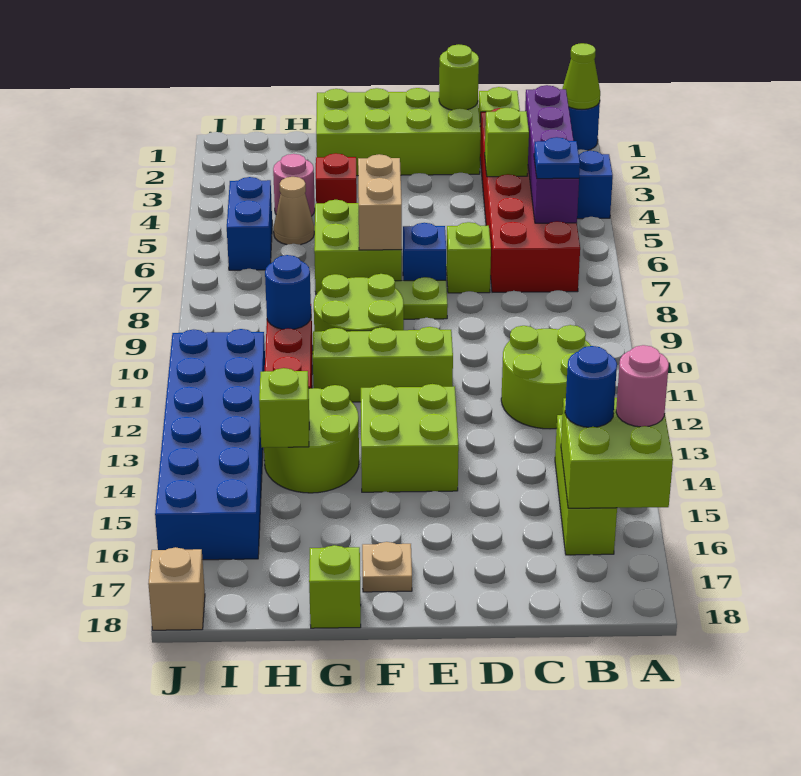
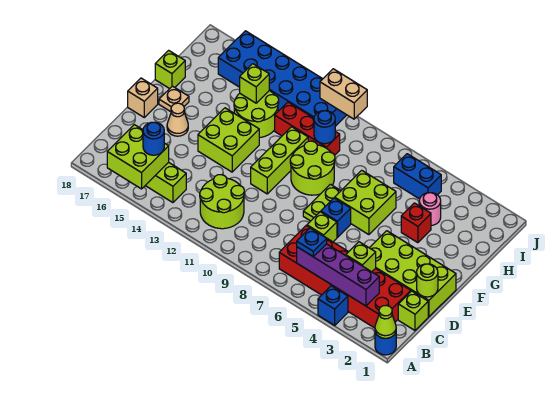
pink 1x1 round brick [616,345,669,427] -> none
lime 2x4 brick [316,88,481,176] -> lime 2x4 brick turned to [370,231,456,317]
tan 1x2 brick [358,154,402,250] -> tan 1x2 brick moved to [320,69,367,119]
tan 1x1 cone [274,177,314,245] -> tan 1x1 cone moved to [167,103,188,136]
tan 1x1 brick [148,547,205,630] -> tan 1x1 brick moved to [128,78,158,117]

